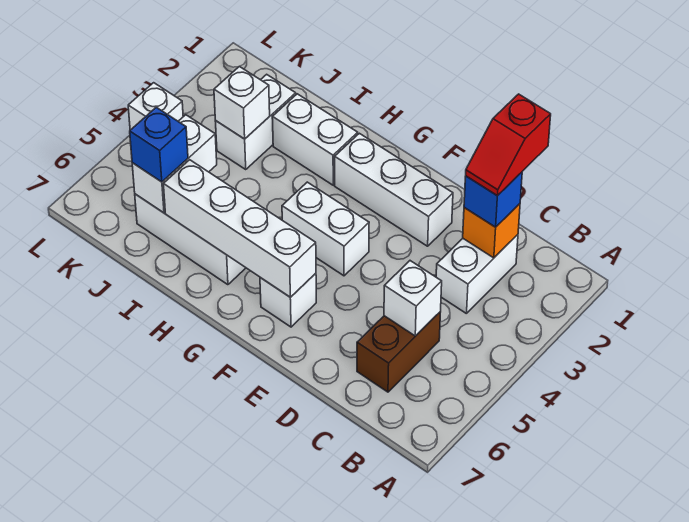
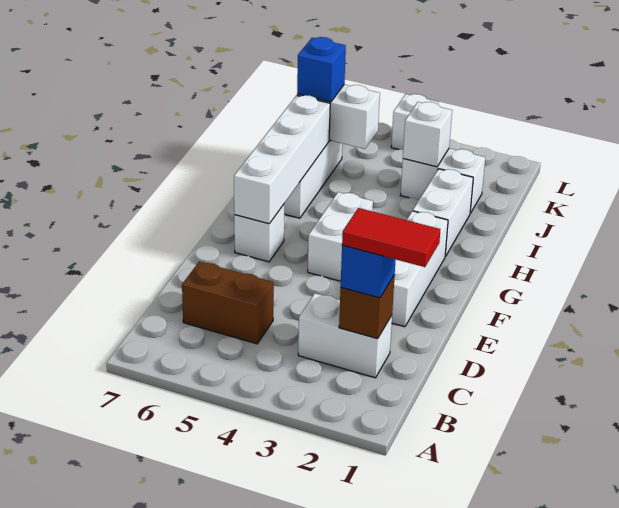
red 1x2 slope [466,94,551,195] -> red 1x2 tile [342,208,440,267]
orange 1x1 brick [463,204,520,258] -> brown 1x1 brick [339,275,395,339]
white 1x1 brick [384,261,442,336] -> none

